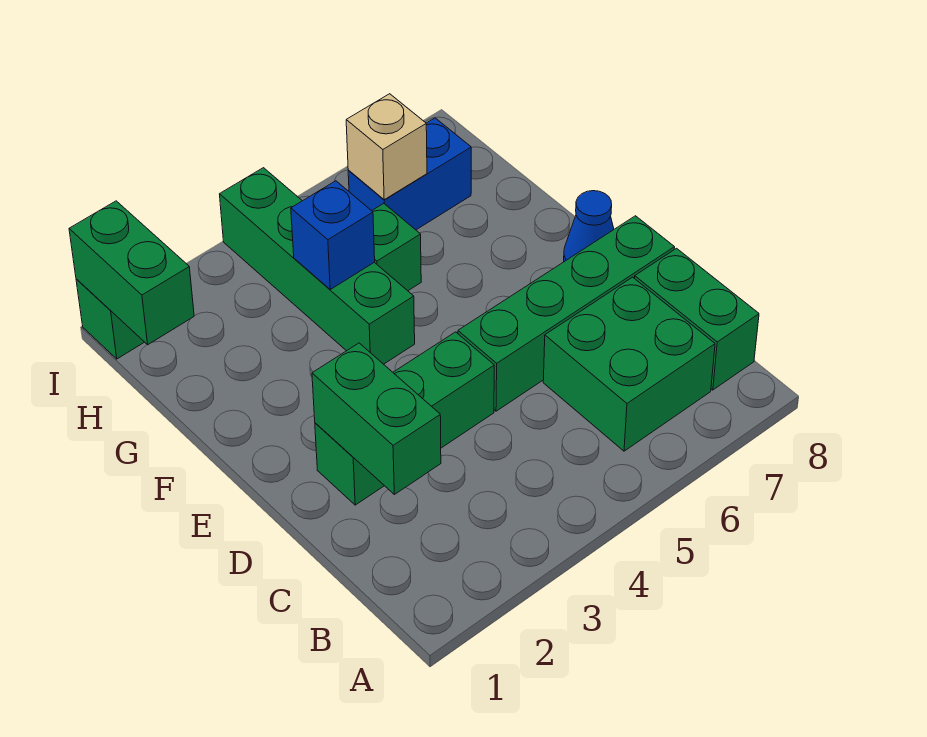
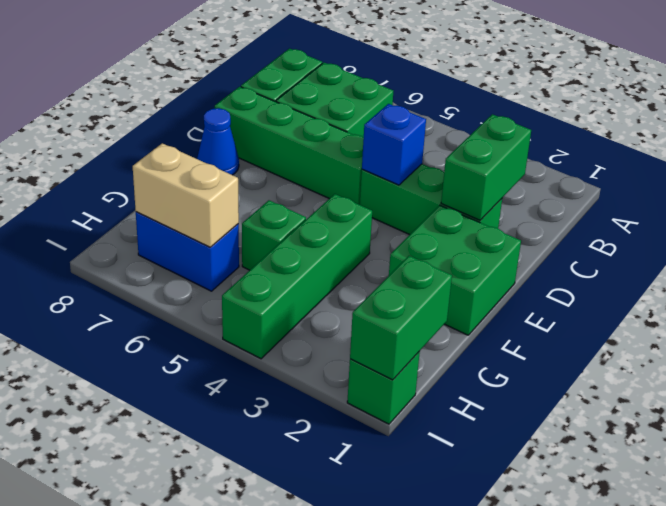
none -> green 2x2 brick [389,205,521,335]
blue 1x1 brick [291,181,375,289] -> blue 1x1 brick moved to [362,104,426,185]
tan 1x1 brick [346,94,427,200] -> tan 1x2 brick [133,143,239,247]

